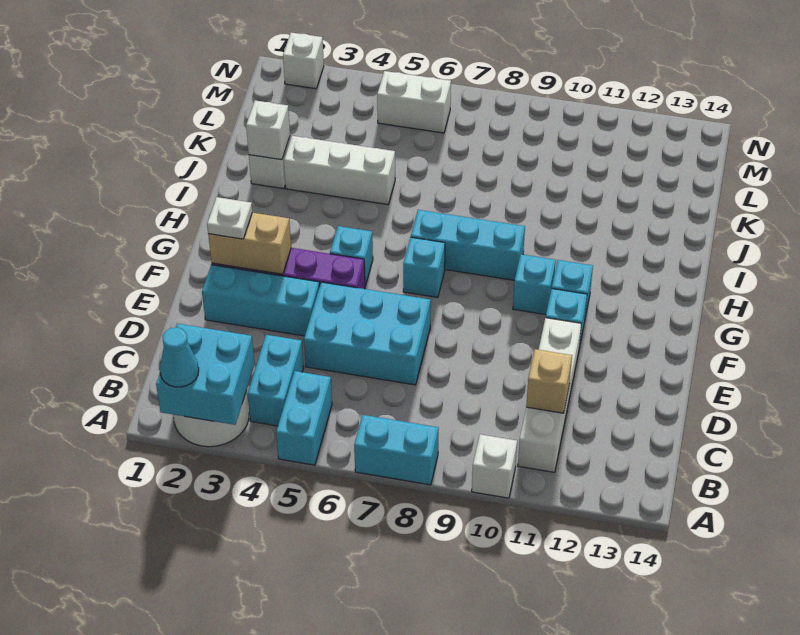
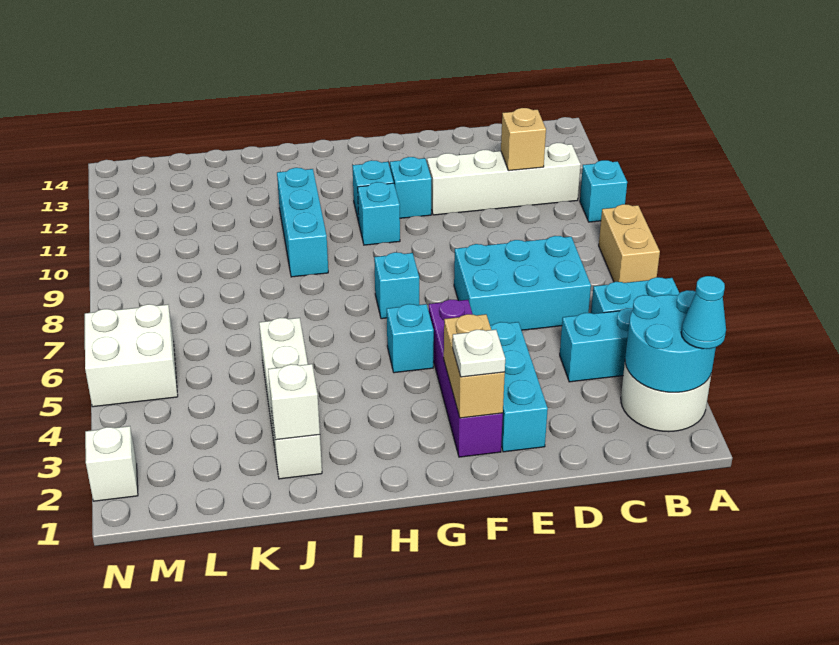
cyan 2x2 brick [156,324,255,425] -> cyan 2x2 round brick [625,290,716,392]
cyan 1x2 brick [354,415,439,485] -> tan 1x2 brick [599,204,660,283]
white 1x1 brick [472,434,517,498] -> cyan 1x1 brick [580,160,627,222]
cyan 2x3 brick [304,282,431,385] -> cyan 2x3 brick turned to [454,236,591,330]
cyan 1x3 brick [411,210,525,280] -> cyan 1x3 brick moved to [277,168,328,277]
white 1x2 brick [377,71,451,133] -> white 2x2 brick [85,304,178,407]

